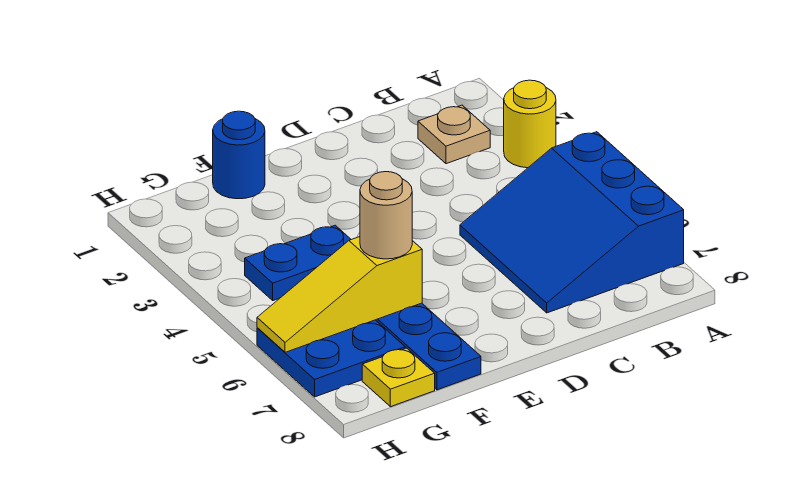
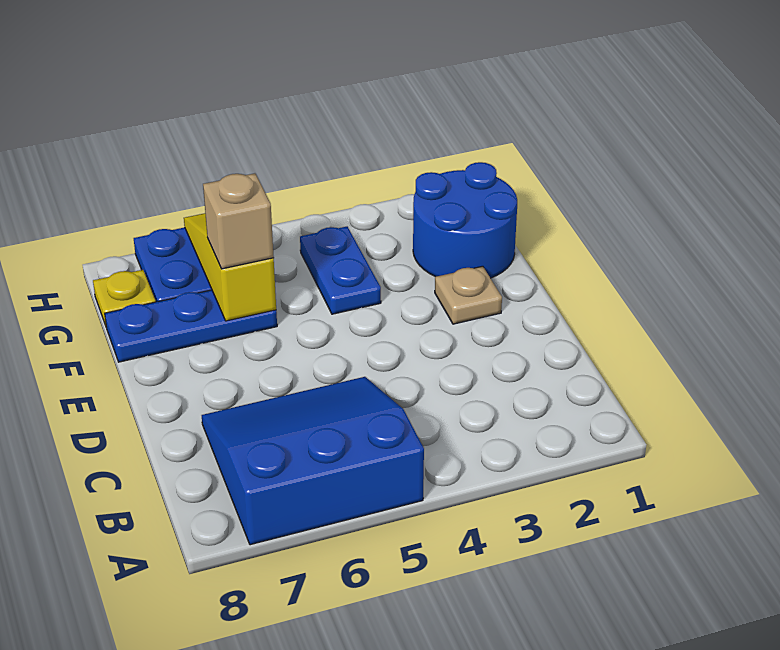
yellow 1x1 round brick [504,80,556,168] -> none
tan 1x1 plate [418,105,490,164] -> tan 1x1 plate moved to [435,266,502,324]
blue 1x1 round brick [213,111,265,199] -> blue 2x2 round brick [413,162,517,278]
tan 1x1 round brick [360,172,412,259] -> tan 1x1 brick [203,173,274,269]

